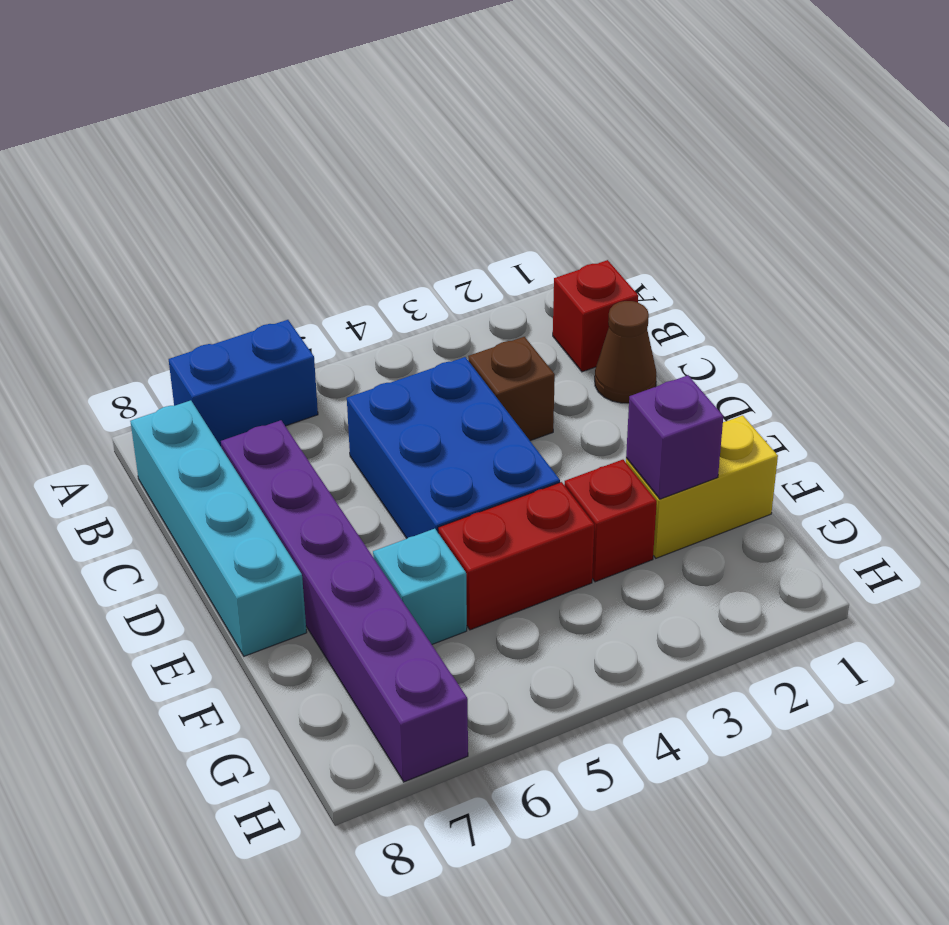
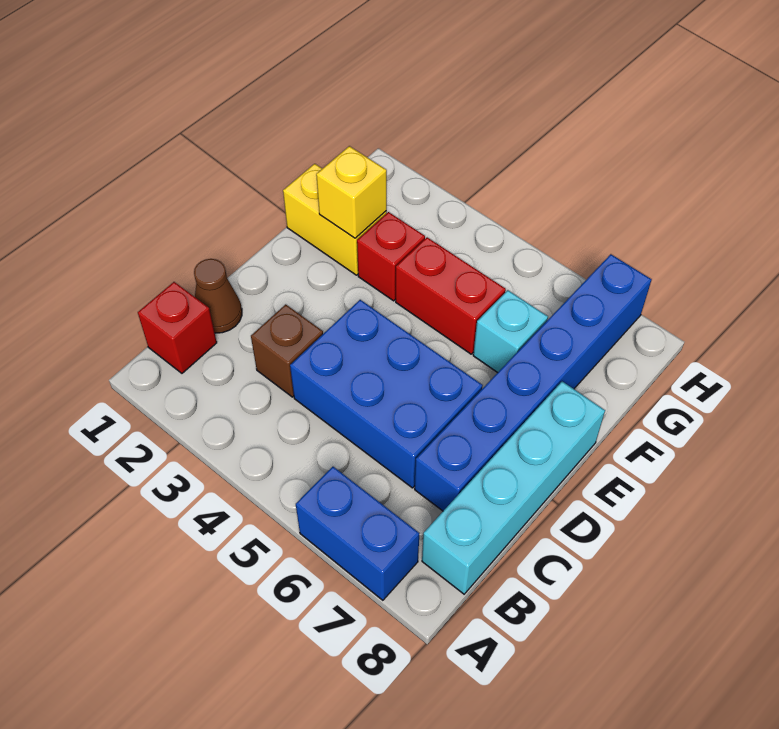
blue 2x3 brick [347,357,560,538] -> blue 2x3 brick turned to [290,300,483,488]
purple 1x6 brick [221,420,468,782] -> blue 1x6 brick [415,254,652,511]
purple 1x1 brick [626,375,723,499] -> yellow 1x1 brick [316,146,387,238]

